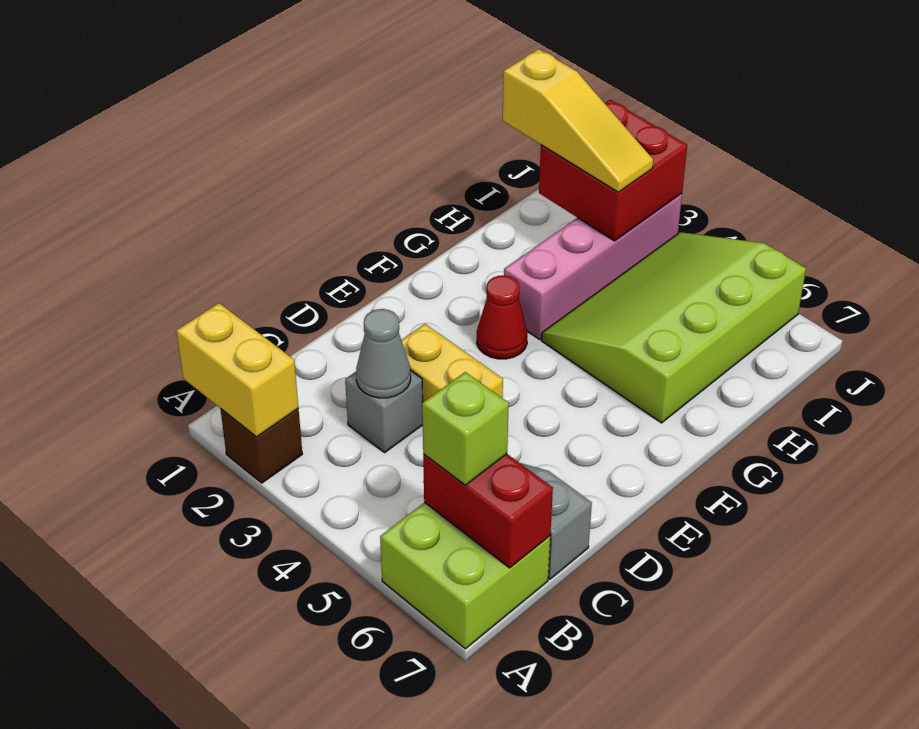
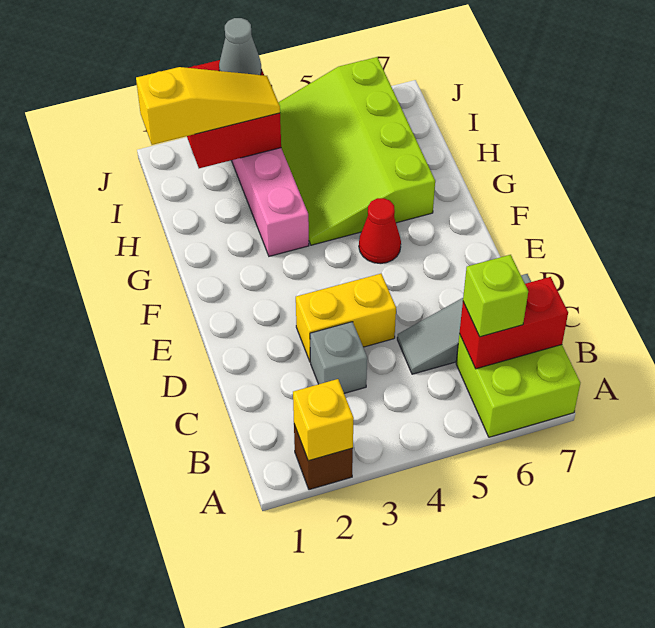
yellow 1x2 brick [176,303,298,437] -> yellow 1x1 brick [293,379,354,461]
grey 1x1 cone [356,309,411,398] -> grey 1x1 cone moved to [219,18,261,75]
red 1x1 cone [477,275,527,359] -> red 1x1 cone moved to [359,198,401,264]

